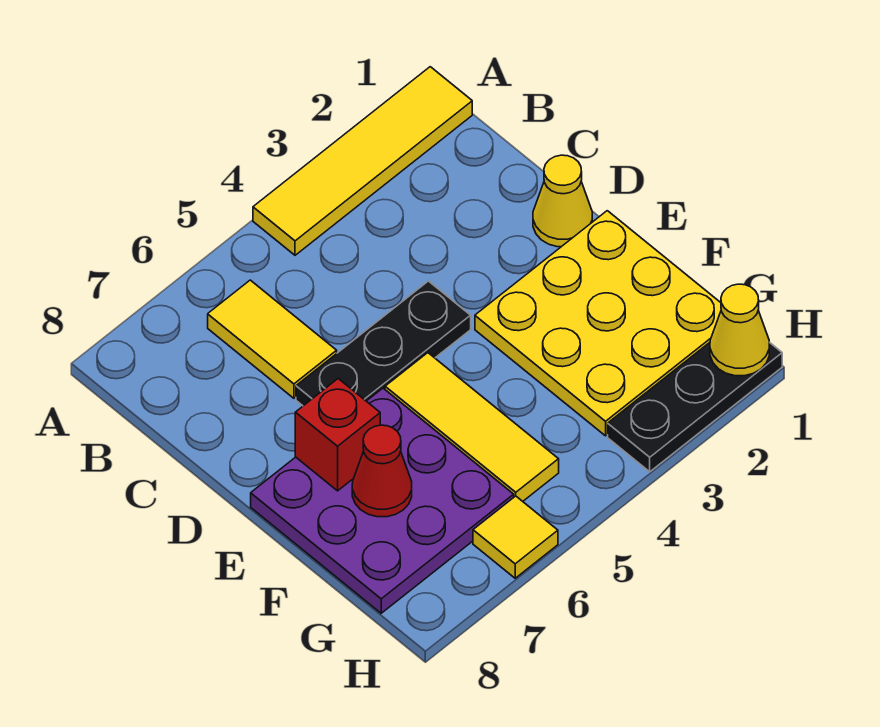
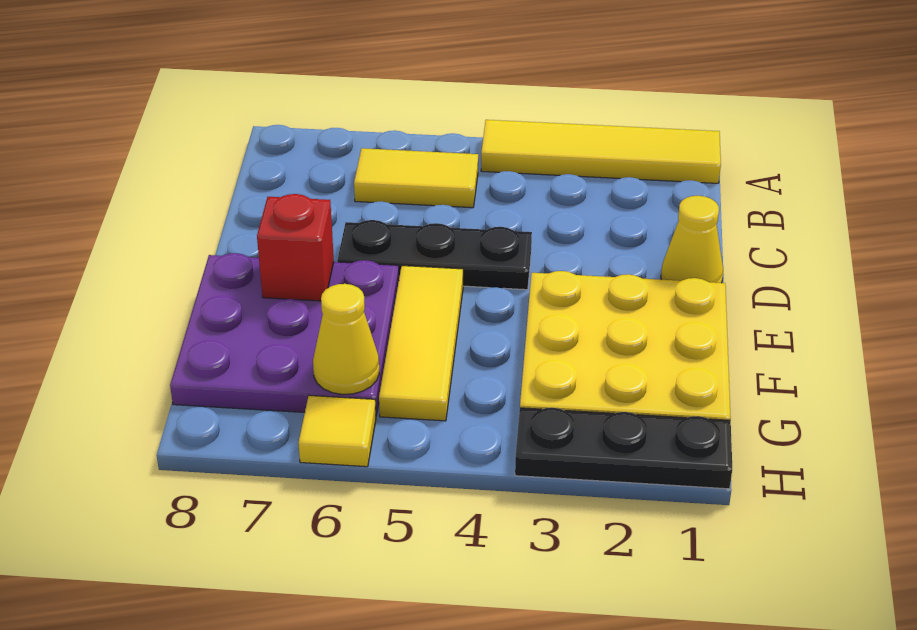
yellow 1x2 tile [208,280,337,398] -> yellow 1x2 tile turned to [354,148,478,208]
red 1x1 cone [352,425,412,517] -> none
yellow 1x1 cone [710,284,769,376] -> yellow 1x1 cone moved to [313,284,379,394]

